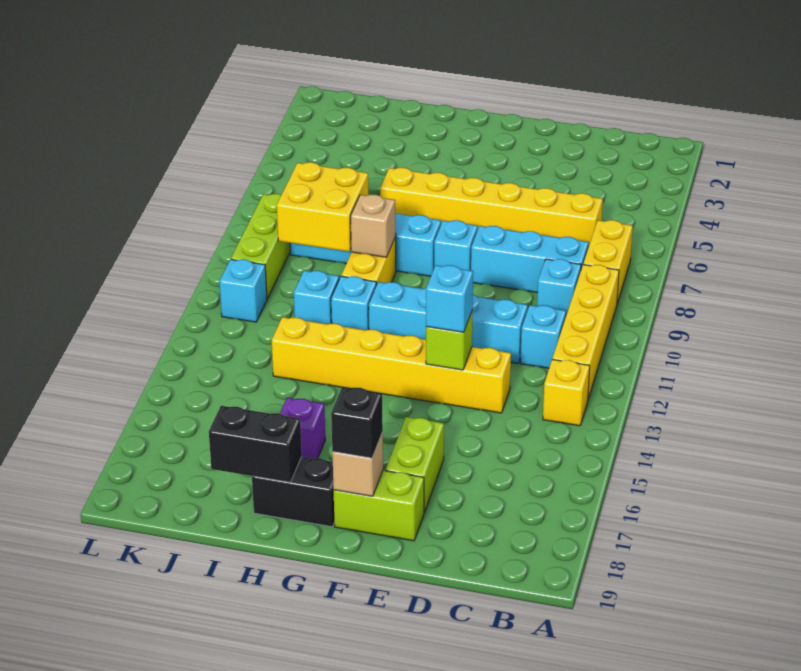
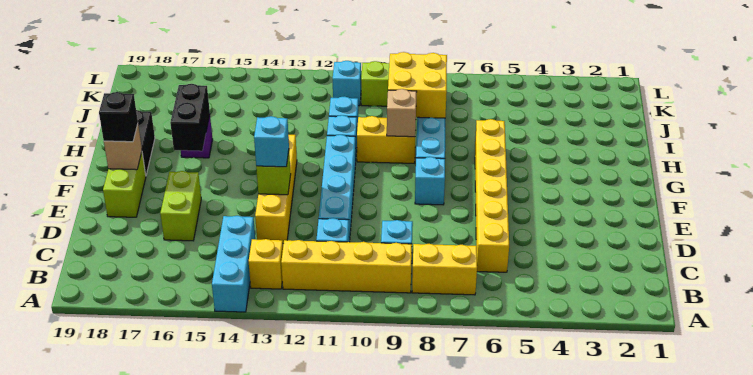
cyan 1x3 brick [471,226,589,293] -> cyan 1x3 brick moved to [212,216,255,312]
yellow 1x6 brick [272,317,511,413] -> yellow 1x4 brick [255,135,297,243]
lime 1x2 brick [386,417,444,512] -> lime 1x2 brick turned to [160,171,201,241]
black 1x2 brick [209,406,302,482] -> black 1x2 brick moved to [170,84,210,151]

